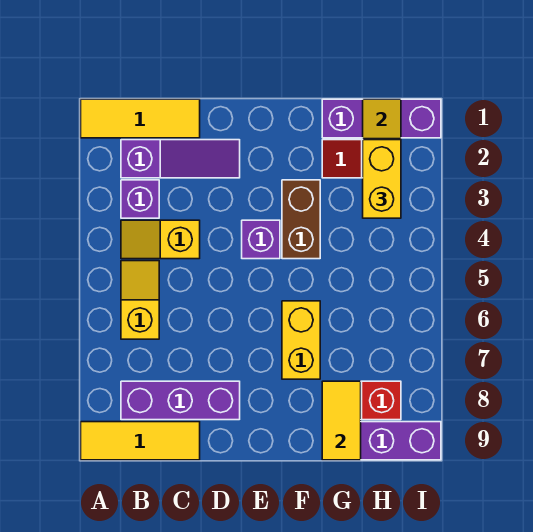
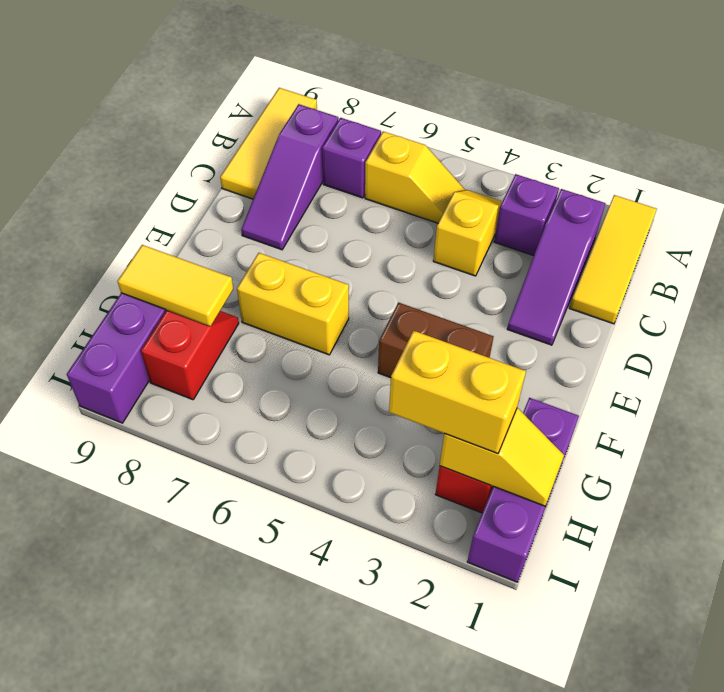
purple 1x3 brick [121,381,240,420] -> purple 1x3 slope [241,104,338,250]
purple 1x1 brick [242,220,280,259] -> purple 1x1 brick moved to [322,118,381,198]

